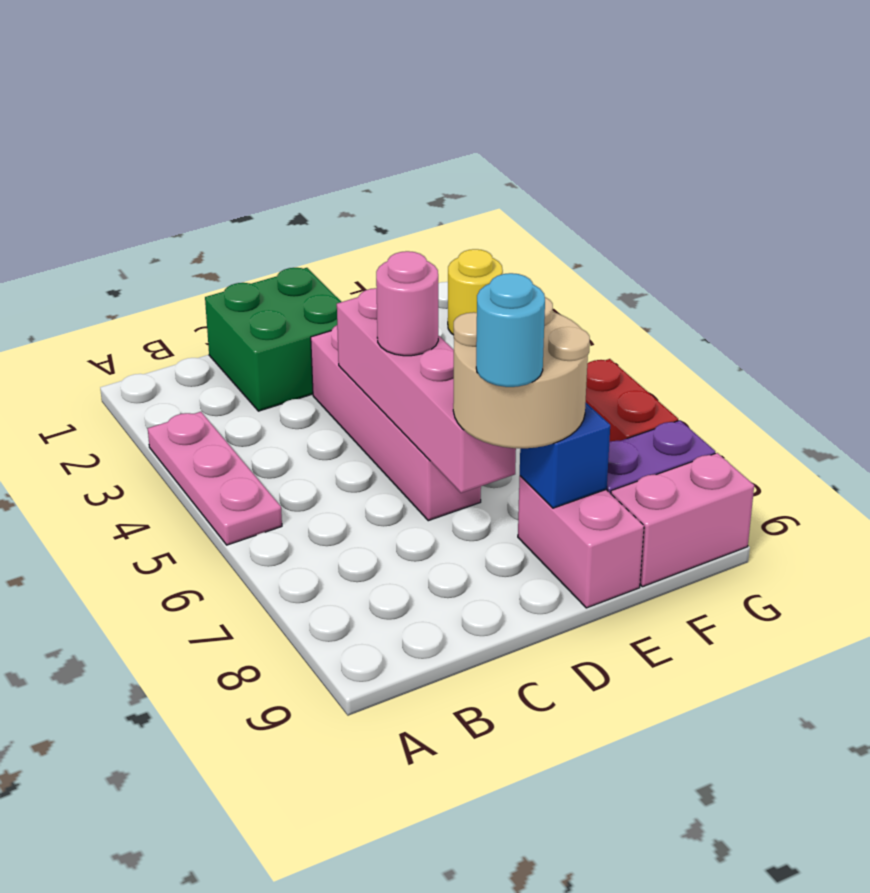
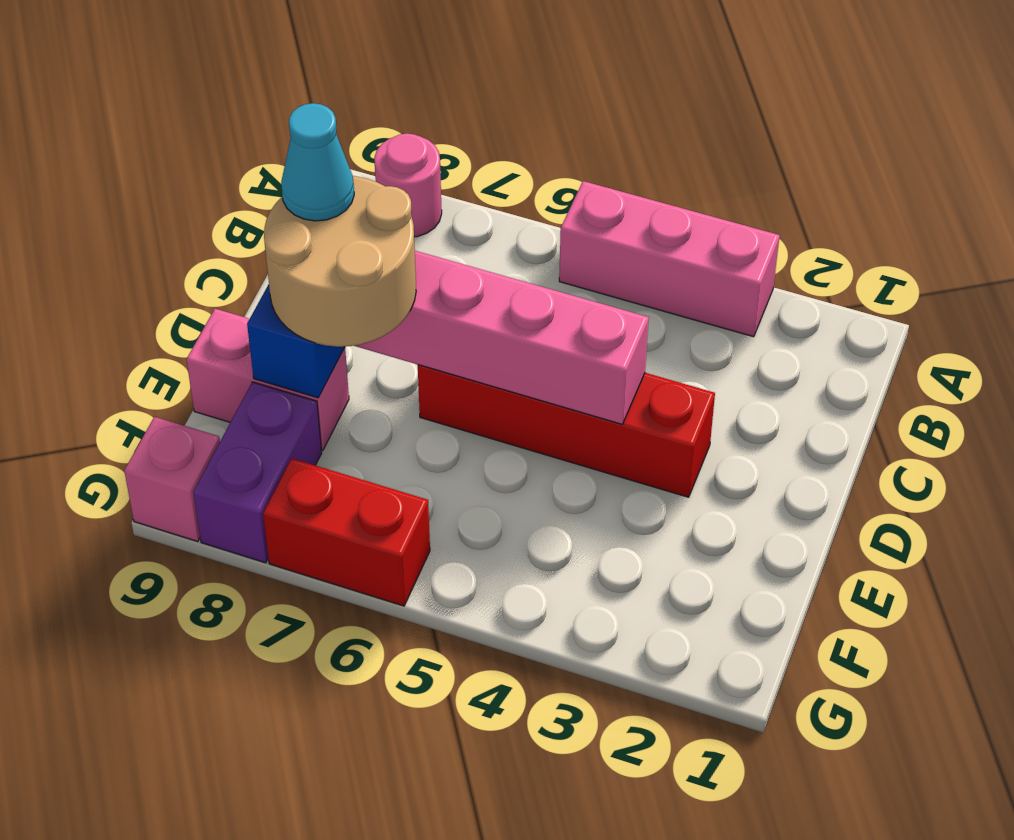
pink 1x3 plate [148,412,282,545] -> pink 1x3 brick [559,181,780,337]
green 2x2 brick [205,268,341,411] -> none
pink 1x4 brick [311,325,481,521] -> red 1x4 brick [418,365,715,497]
pink 1x1 round brick [376,251,438,356] -> pink 1x1 round brick moved to [374,133,442,237]
cyan 1x1 round brick [476,273,545,387] -> cyan 1x1 cone [281,103,354,221]
pink 1x2 brick [611,453,754,587] -> pink 1x1 brick [124,417,220,542]
yellow 1x1 round brick [448,249,503,335] -> none

